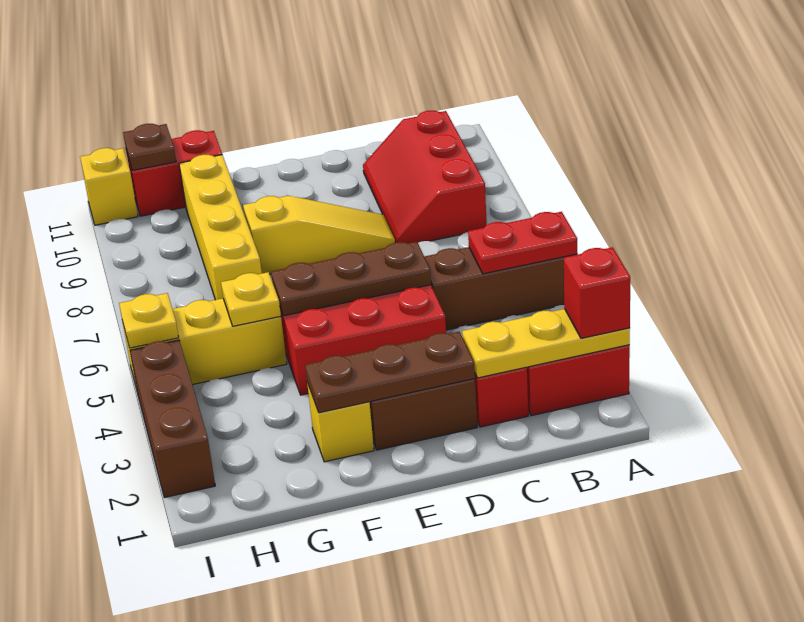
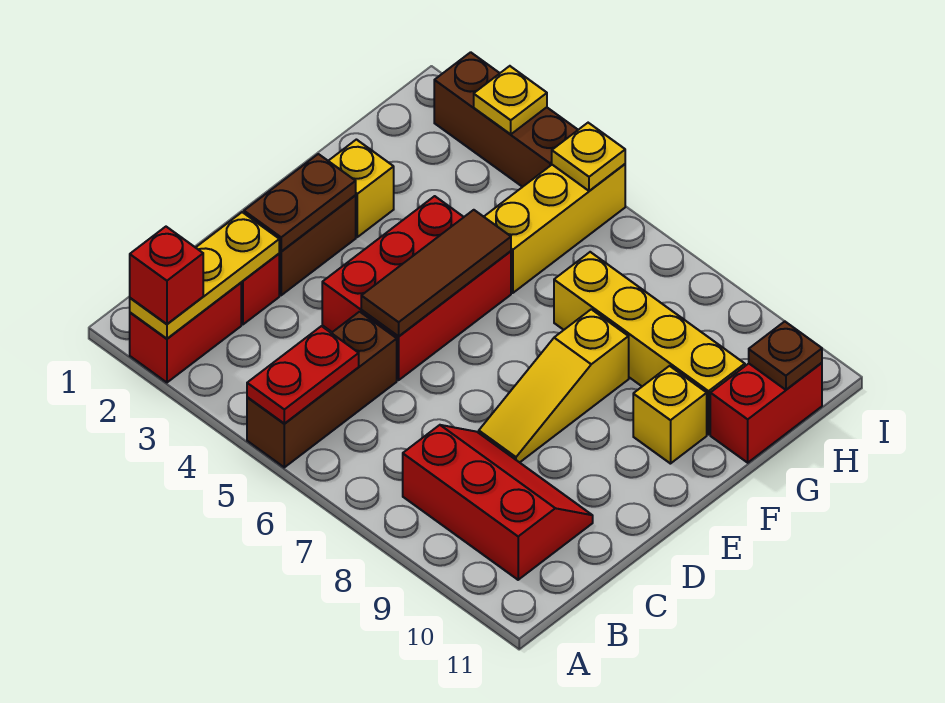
brown 1x3 plate [305,332,475,413] -> brown 1x2 plate [244,154,356,251]
brown 1x3 plate [271,242,431,316] -> brown 1x3 tile [361,210,511,336]
yellow 1x1 plate [221,272,281,326] -> yellow 1x1 plate moved to [474,66,547,134]
yellow 1x1 brick [80,148,138,225] -> yellow 1x1 brick moved to [633,366,707,464]

